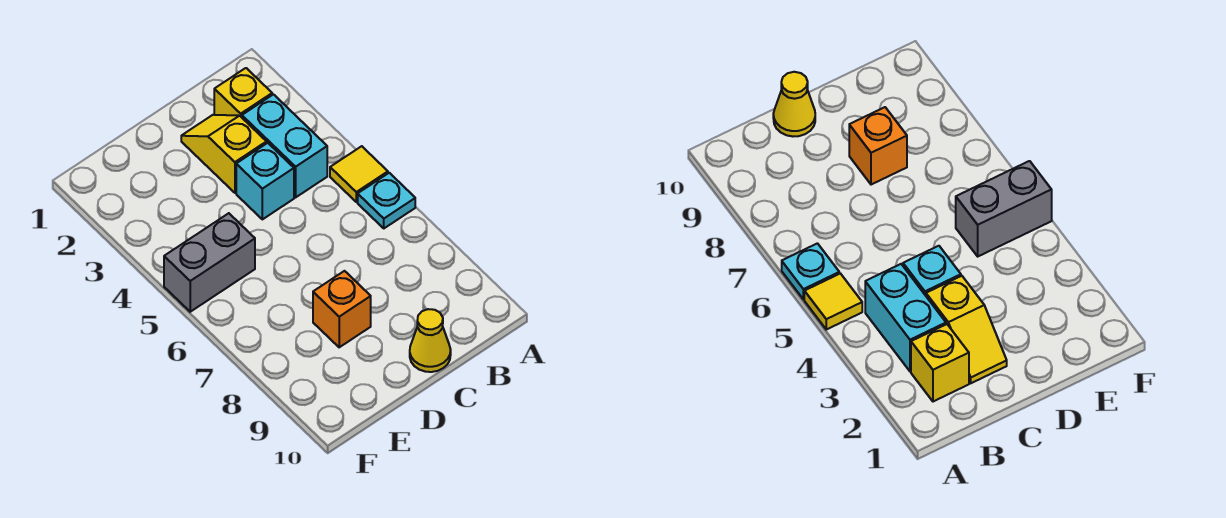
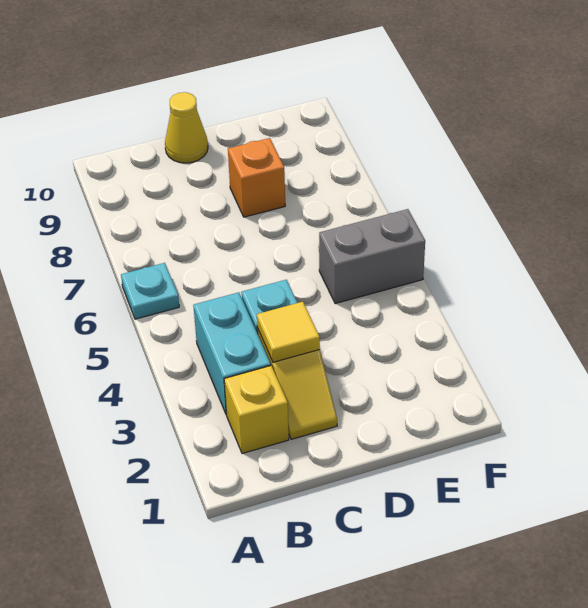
yellow 1x1 tile [330,146,388,202] -> yellow 1x1 tile moved to [257,302,320,362]

